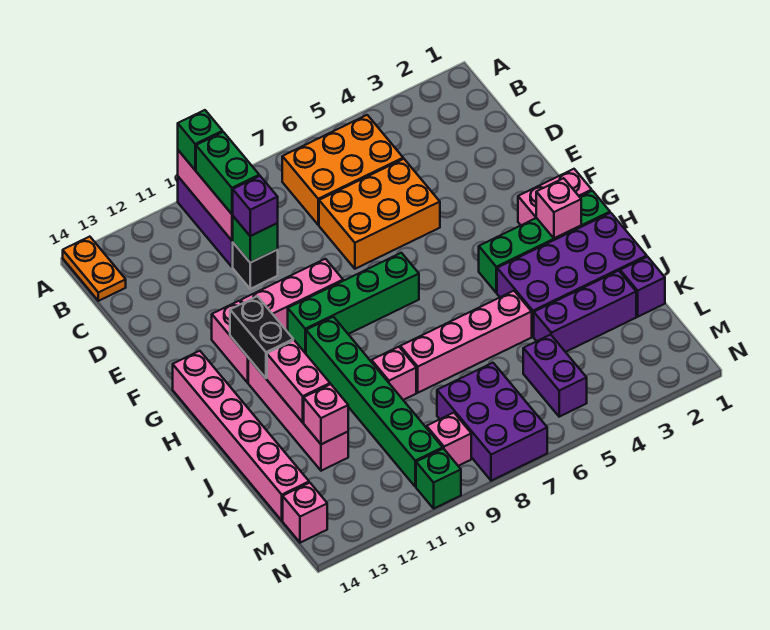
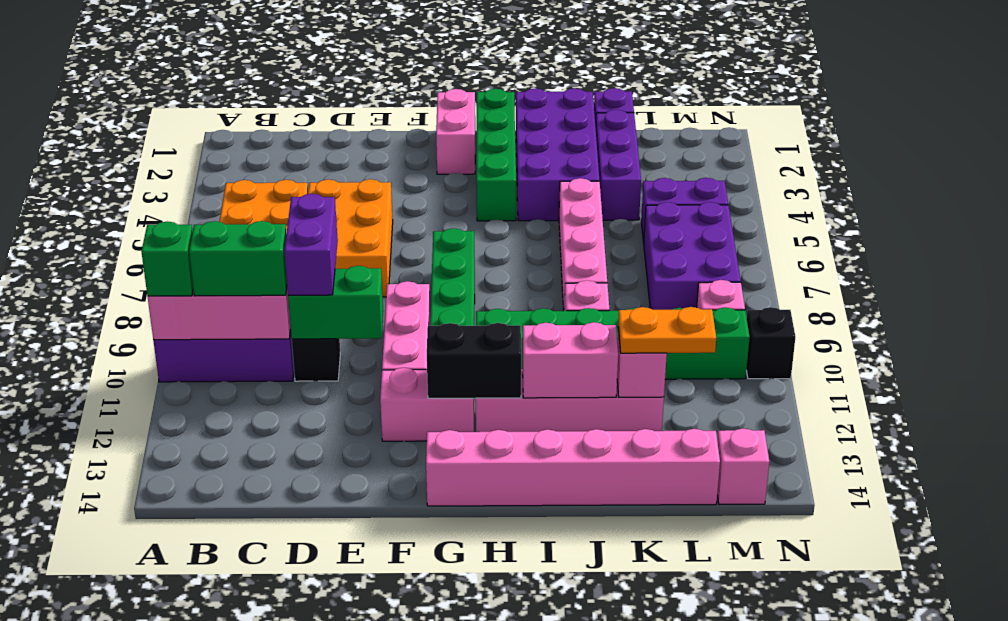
orange 1x2 plate [63,237,126,301] -> orange 1x2 plate moved to [618,307,716,353]
green 1x1 brick [232,216,278,263] -> green 1x2 brick [288,266,383,339]
purple 1x1 brick [233,176,278,236] -> purple 1x2 brick [284,194,338,295]
pink 1x1 brick [536,178,581,238] -> none
purple 2x3 brick [437,363,547,481] -> purple 2x3 brick turned to [644,202,741,310]
green 1x1 brick [416,449,461,508] -> black 1x1 brick [747,307,795,379]

